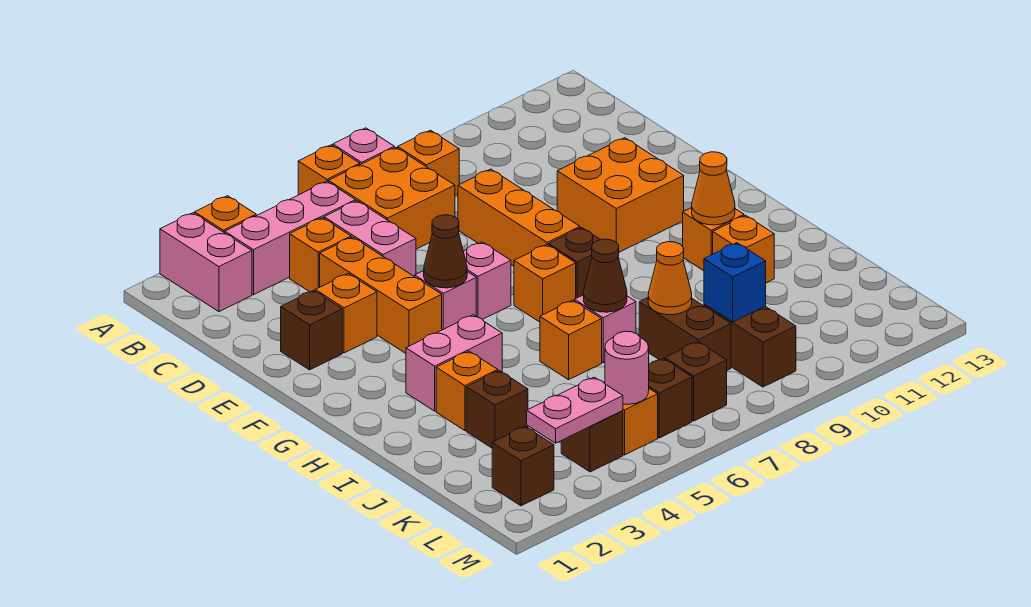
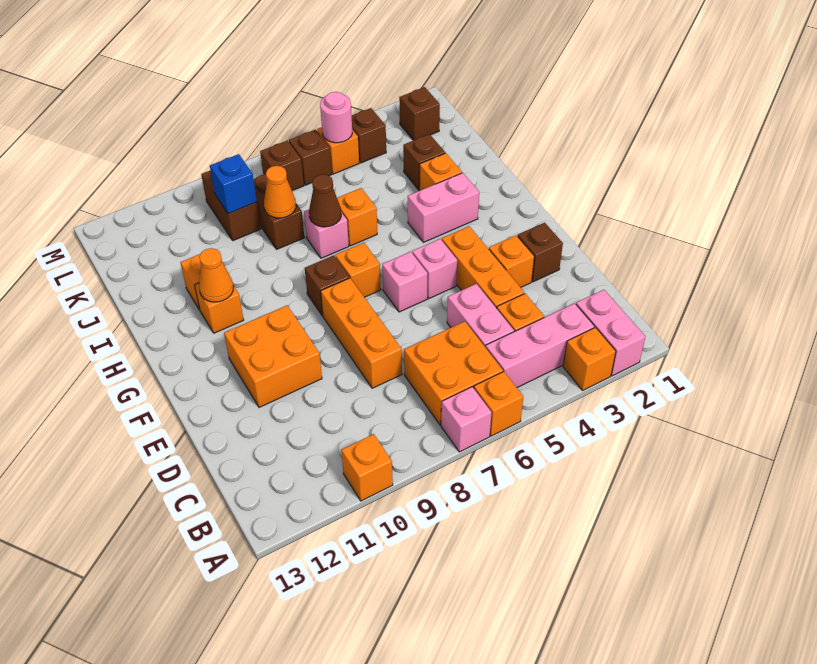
orange 1x1 brick [398,130,459,196] -> orange 1x1 brick moved to [341,434,393,501]
brown 1x1 cone [424,215,467,288] -> none
pink 1x2 plate [527,377,623,443] -> none

